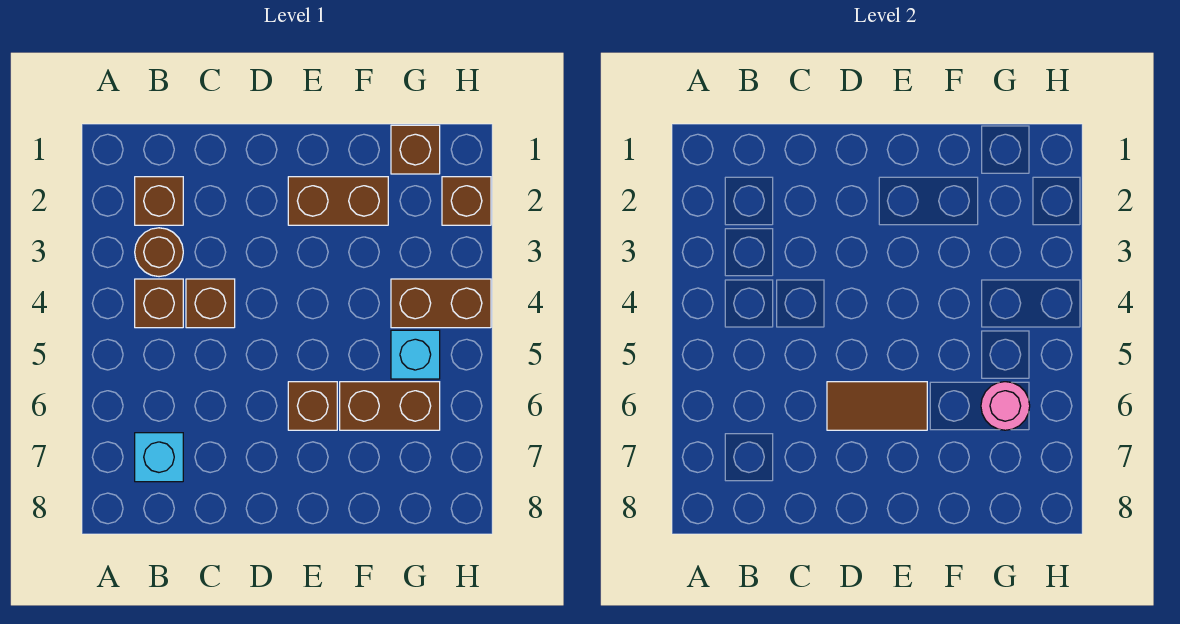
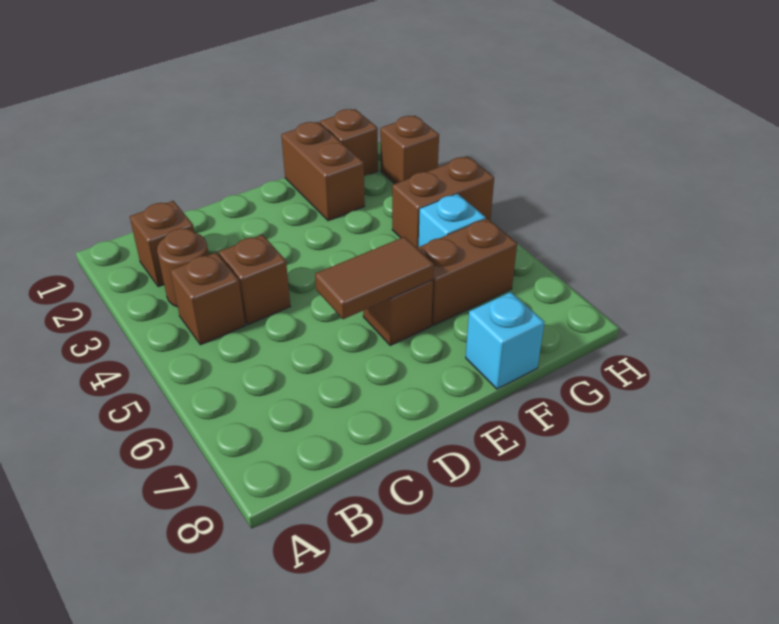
cyan 1x1 brick [135,433,183,482] -> cyan 1x1 brick moved to [466,292,545,389]
brown 1x2 brick [288,177,388,225] -> brown 1x2 brick turned to [281,122,365,221]
pink 1x1 round brick [981,382,1030,430] -> none

